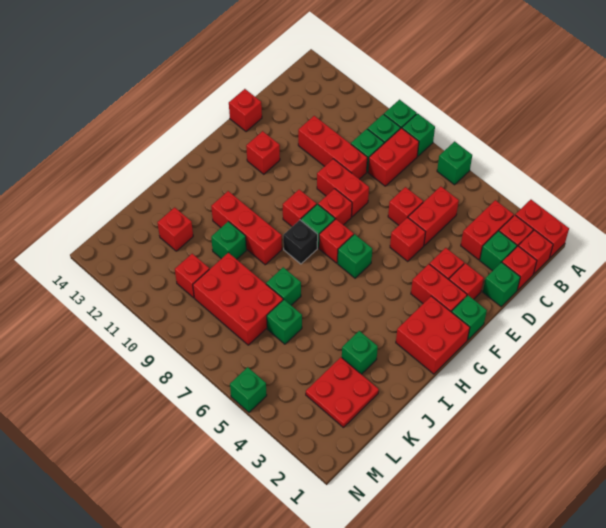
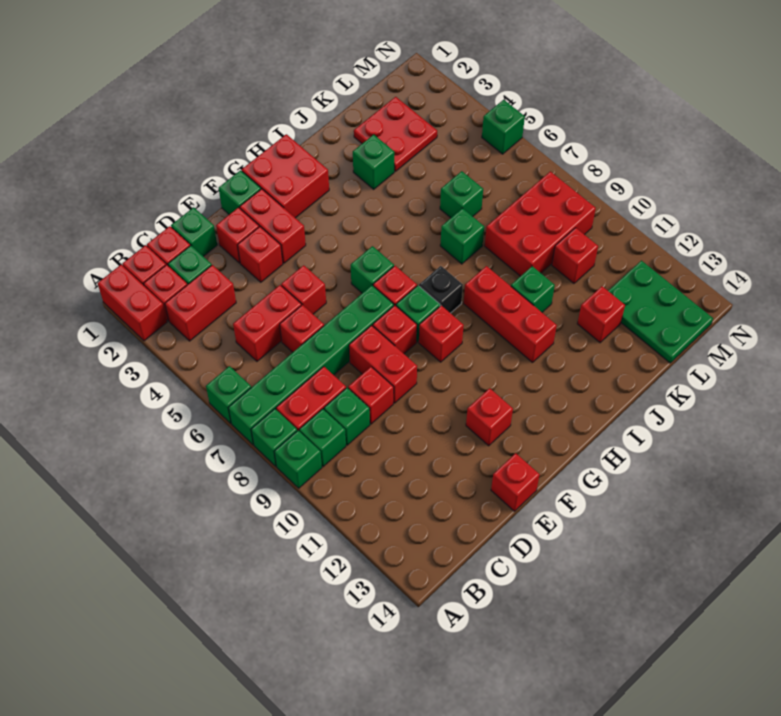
none -> green 1x6 brick [228,285,394,445]
red 1x3 brick [298,116,367,179] -> red 1x1 brick [348,367,394,424]
red 2x3 brick [193,253,283,345] -> red 2x3 brick turned to [485,171,596,276]
none -> green 2x3 plate [608,261,713,363]

